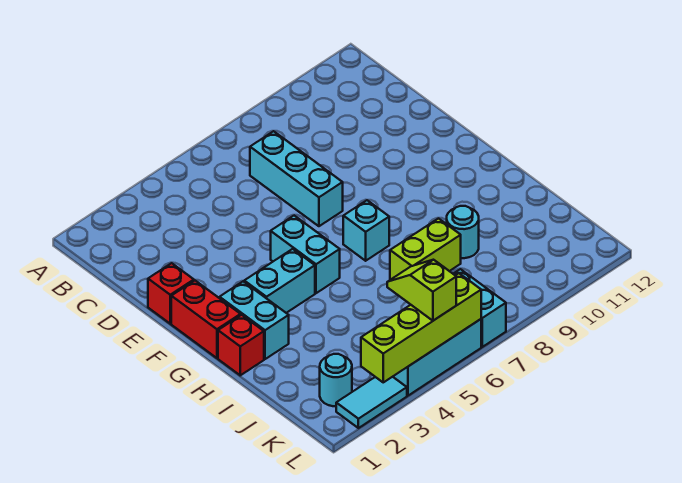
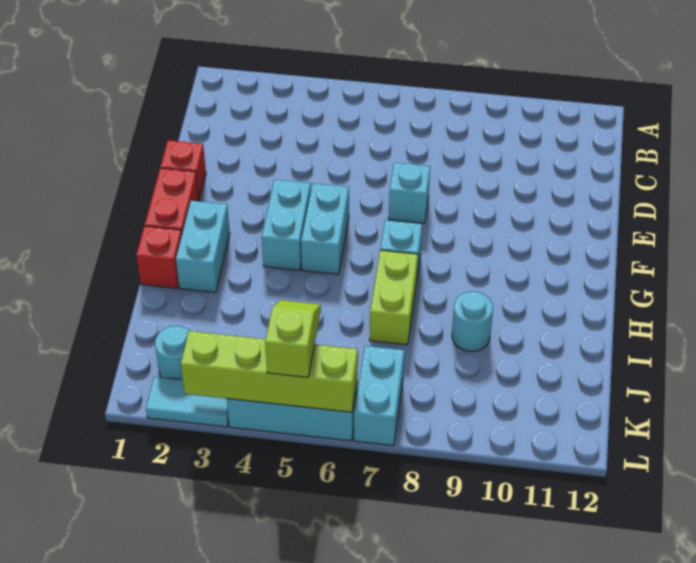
cyan 1x3 brick [250,131,343,226] -> cyan 1x1 brick [389,163,430,223]
cyan 1x2 brick [244,249,315,313] -> cyan 1x2 brick turned to [262,180,311,270]
lime 1x2 brick [390,219,461,279] -> lime 1x2 brick turned to [370,250,418,345]

